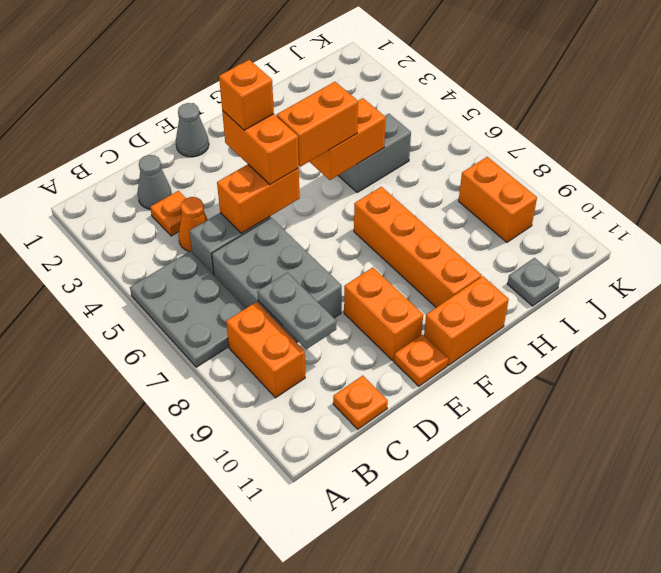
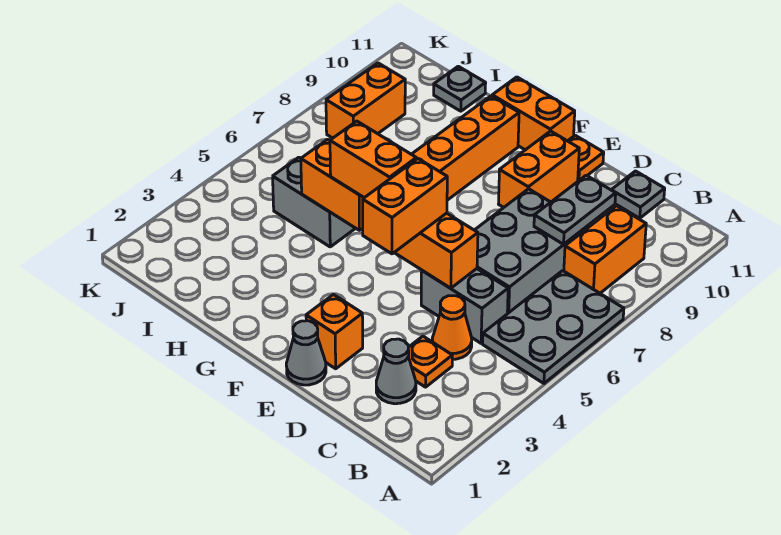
orange 1x1 plate [333,376,388,429] -> grey 1x1 plate [612,171,665,218]
orange 1x1 brick [219,60,274,130] -> orange 1x1 brick moved to [306,295,363,369]

